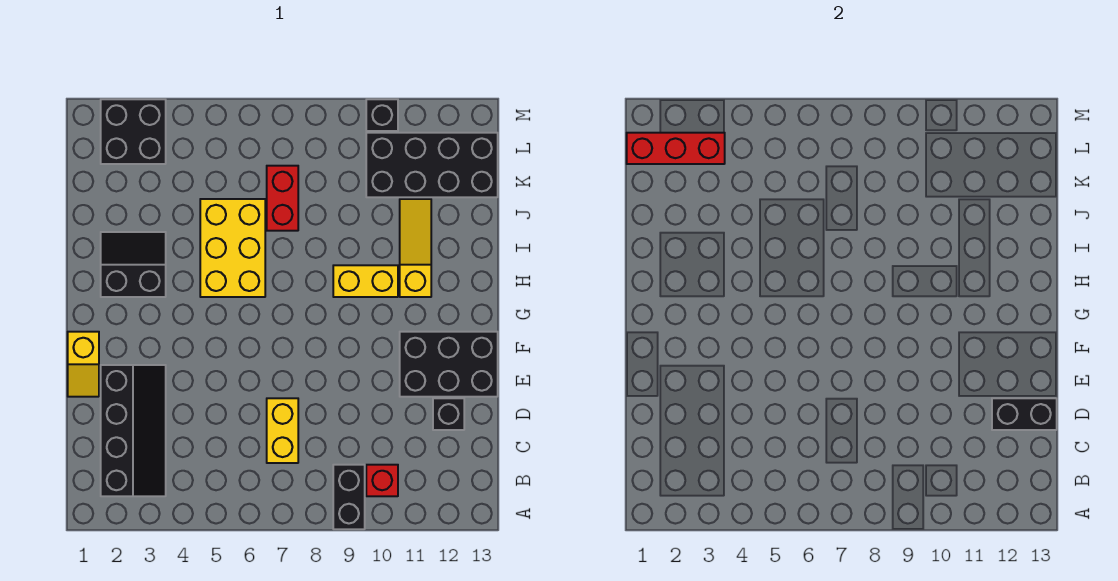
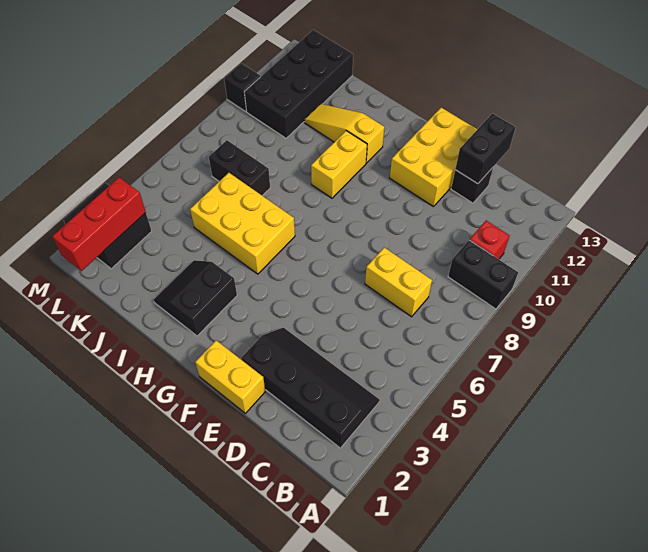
yellow 1x2 slope [68,332,99,397] -> yellow 1x2 brick [195,340,265,413]
black 2x3 brick [400,332,498,397] -> yellow 2x3 brick [390,108,477,207]
red 1x2 brick [267,166,298,231] -> black 1x2 brick [209,140,270,196]

